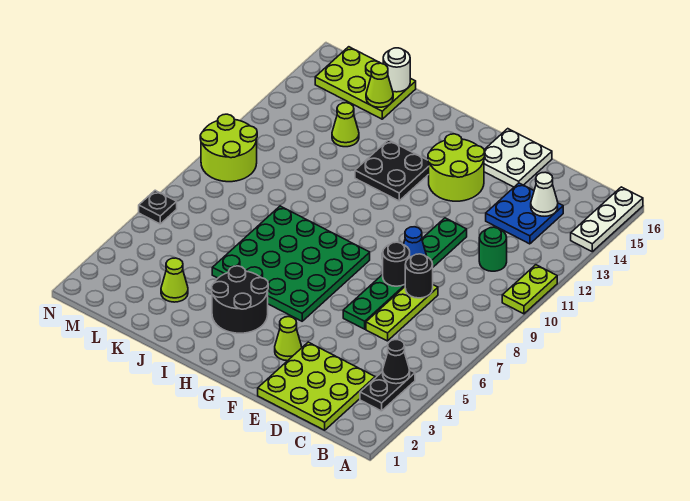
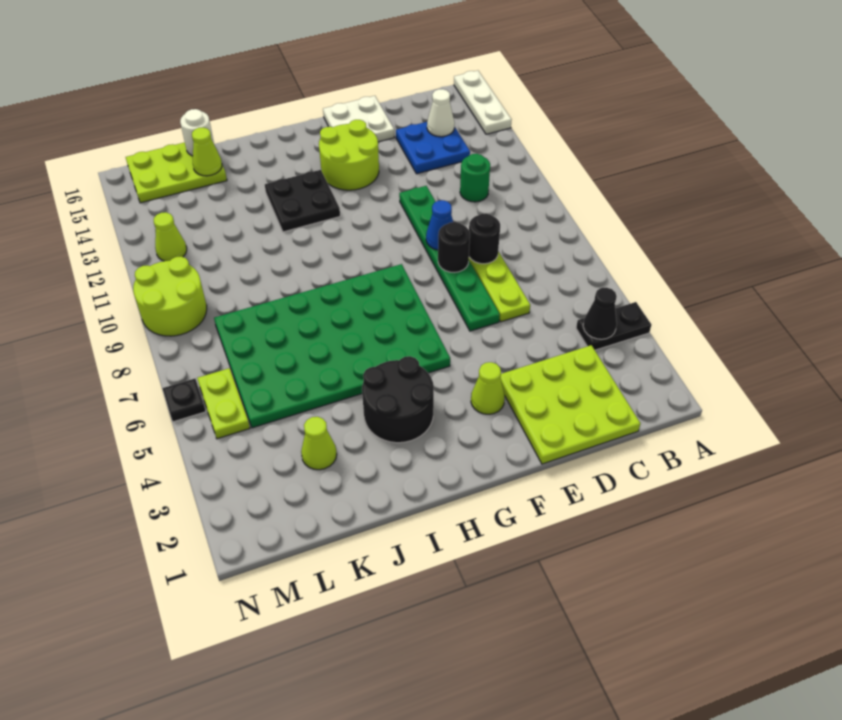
lime 1x2 plate [502,265,557,314] -> lime 1x2 plate moved to [197,368,250,439]
black 1x2 plate [360,370,415,411] -> black 1x2 plate turned to [576,302,651,350]
green 4x4 plate [212,206,370,321] -> green 4x6 plate [214,264,450,428]
lime 1x1 cone [332,103,359,147] -> lime 1x1 cone moved to [154,212,187,261]

